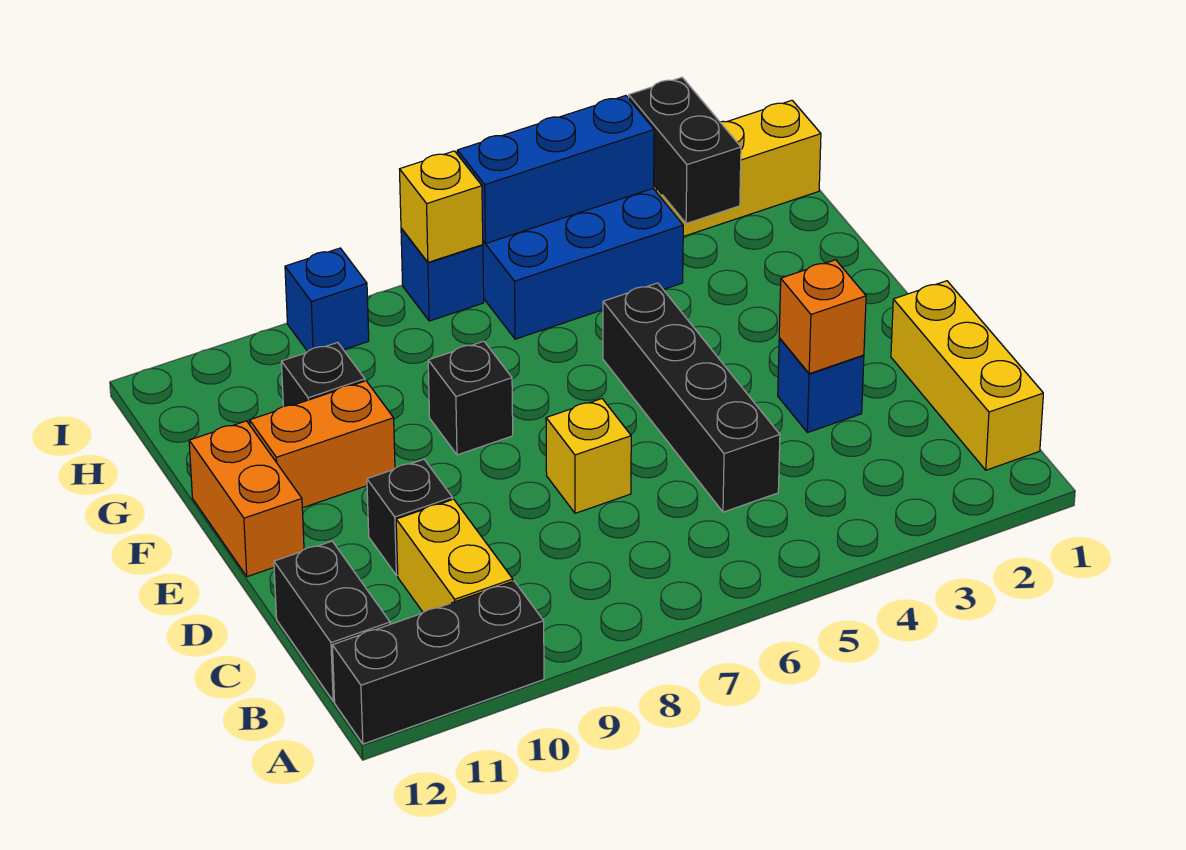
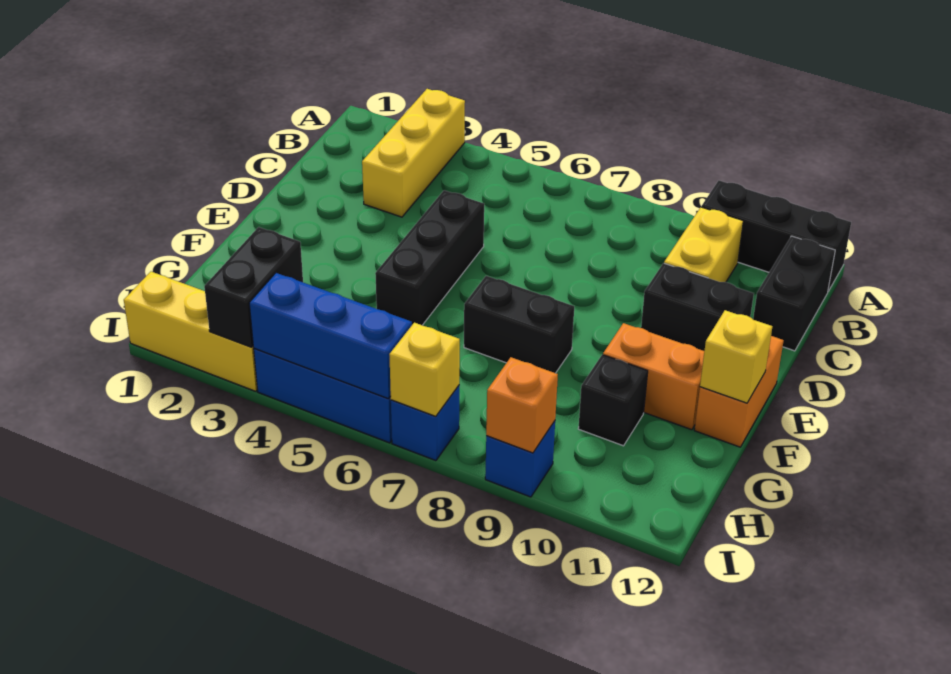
yellow 1x3 brick [891,281,1043,470] -> yellow 1x3 brick moved to [362,89,465,217]
black 1x4 brick [603,283,780,512] -> black 1x3 brick [375,190,484,325]
blue 1x1 brick [778,338,864,433] -> none
orange 1x1 brick [779,260,866,374] -> orange 1x1 brick moved to [486,357,558,453]
yellow 1x1 brick [546,399,631,513] -> yellow 1x1 brick moved to [700,310,772,403]
black 1x1 brick [367,459,452,575] -> black 1x2 brick [641,263,754,351]
black 1x1 brick [428,341,513,455] -> black 1x2 brick [464,276,574,373]

